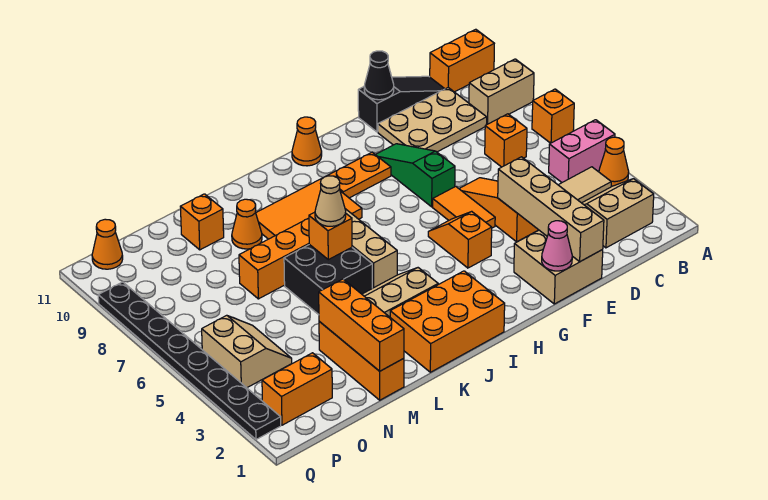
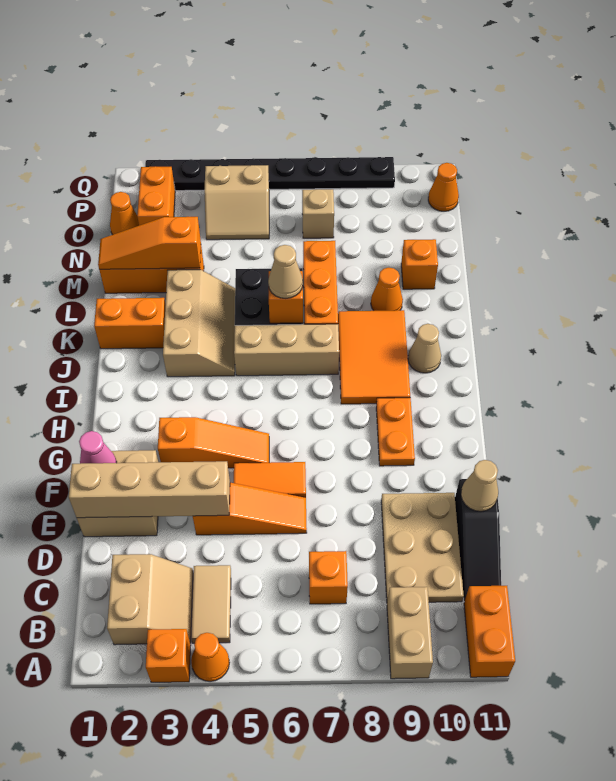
pink 1x2 brick [549,120,615,182] -> none
orange 1x1 brick [532,89,574,143] -> orange 1x1 brick moved to [146,629,191,682]
black 1x1 cone [364,51,394,100] -> tan 1x1 cone [461,460,498,511]
green 1x3 slope [376,144,455,207] -> none
orange 1x2 slope [428,211,492,268] -> orange 1x3 slope [158,417,269,468]
orange 1x1 cone [292,117,322,166] -> orange 1x1 cone moved to [110,192,139,235]
orange 2x3 brick [390,271,505,372] -> orange 1x2 brick [94,298,166,349]
none -> tan 1x1 cone [408,324,441,373]
orange 1x3 brick [319,279,404,371] -> orange 1x3 slope [98,217,201,269]
none -> tan 1x1 brick [302,189,334,238]

